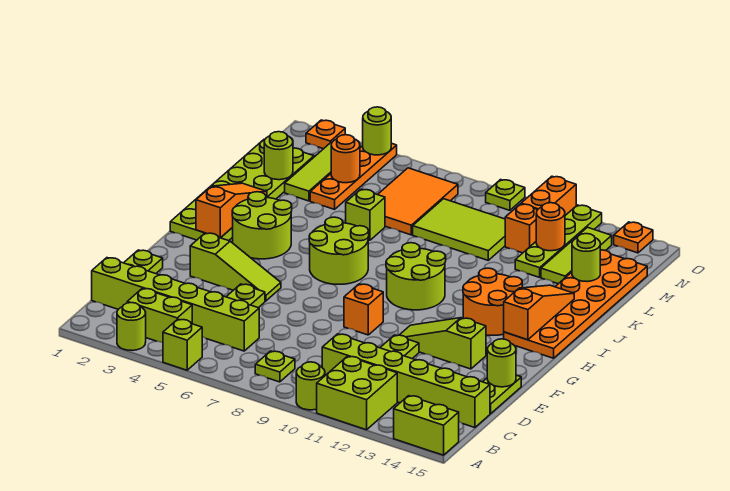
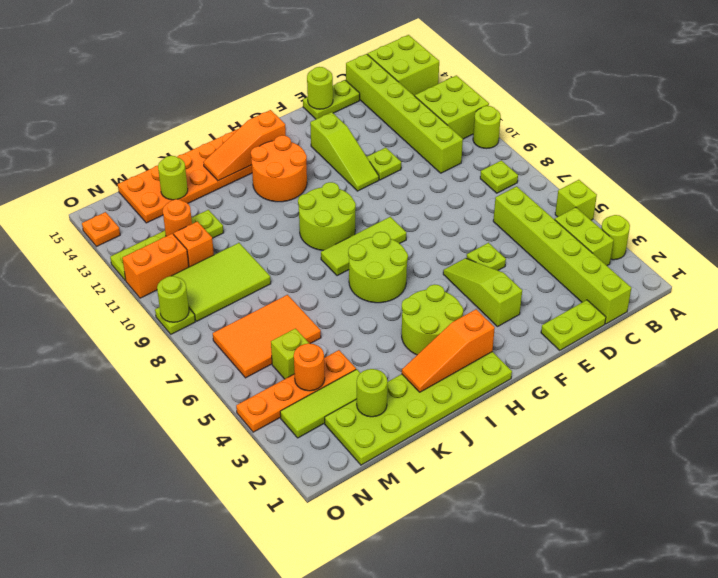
lime 1x2 brick [394,396,459,455] -> lime 2x2 brick [367,35,439,96]
orange 1x1 brick [344,284,383,335] -> none
lime 1x1 brick [346,189,385,240] -> lime 1x1 brick moved to [271,328,310,379]
lime 2x3 tile [413,199,505,260] -> lime 2x3 tile turned to [172,243,271,321]
lime 1x3 tile [541,227,612,284] -> lime 1x3 tile moved to [321,217,407,276]
orange 1x1 plate [306,120,345,149] -> none
lime 1x1 round brick [363,107,391,155] -> lime 1x1 round brick moved to [157,276,189,322]

